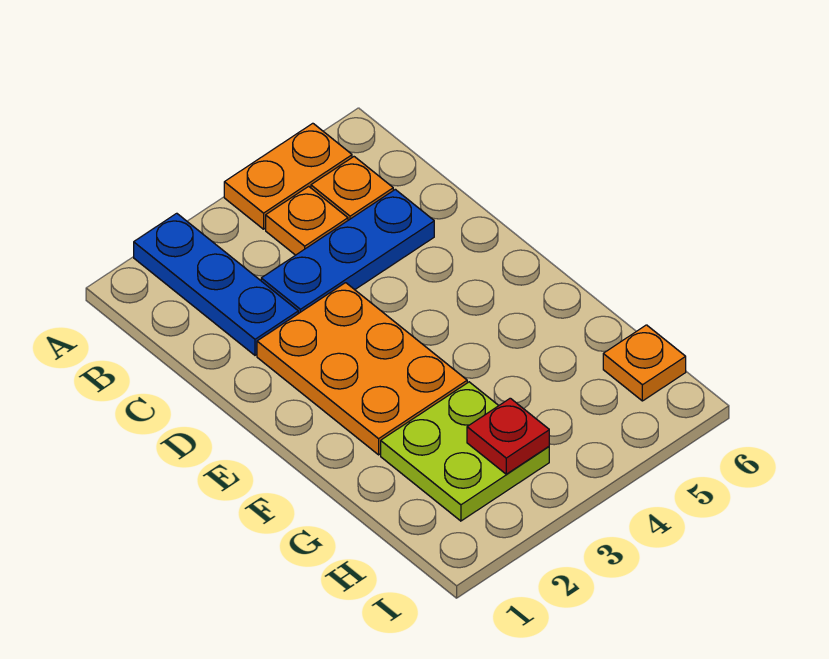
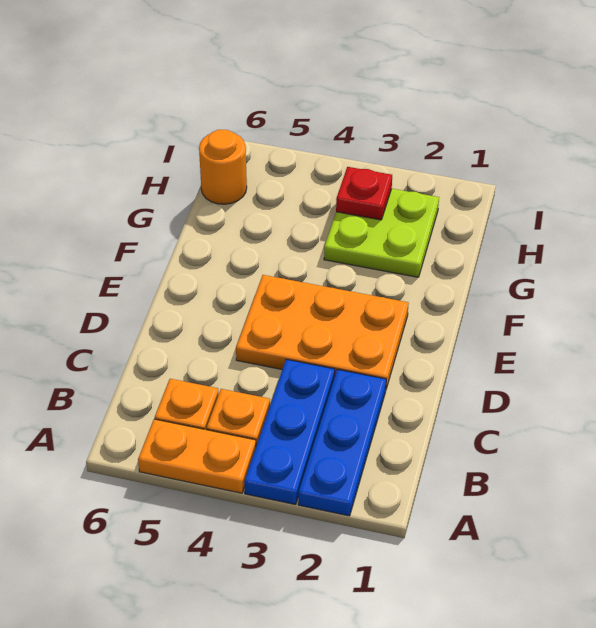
blue 1x3 plate [261,189,434,314] -> blue 1x3 plate turned to [244,359,335,505]
orange 2x3 plate [257,283,467,455] -> orange 2x3 plate turned to [236,275,409,389]
orange 1x1 plate [603,325,686,401] -> orange 1x1 round brick [199,130,247,204]

